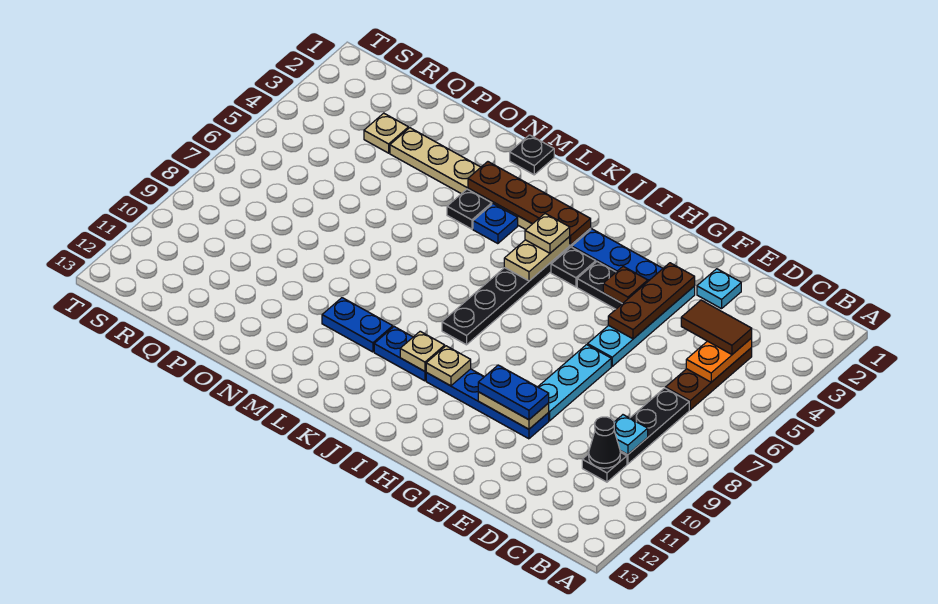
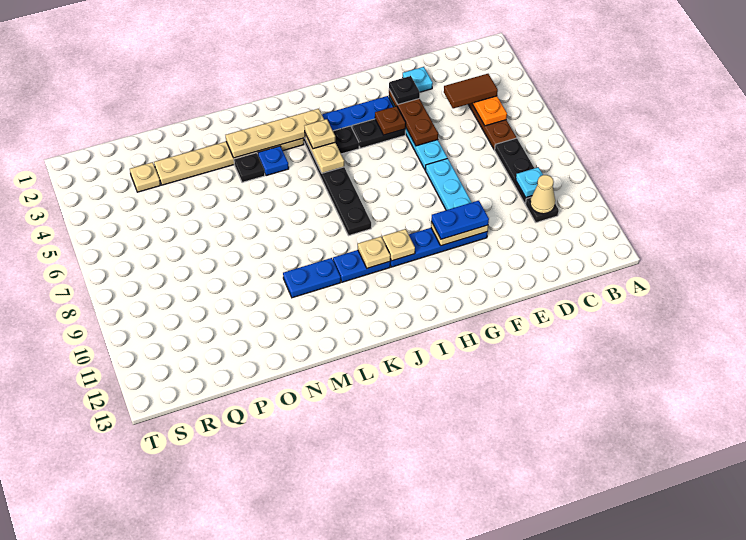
black 1x1 cone [589,417,620,468] -> tan 1x1 cone [530,175,555,214]
brown 1x4 plate [468,162,591,245] -> tan 1x4 plate [226,109,324,158]
black 1x1 plate [510,135,554,175] -> black 1x1 plate moved to [389,76,420,104]

